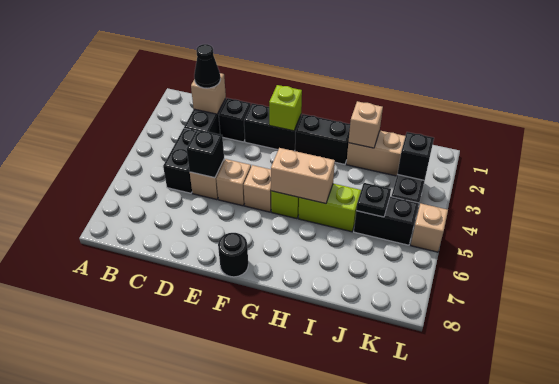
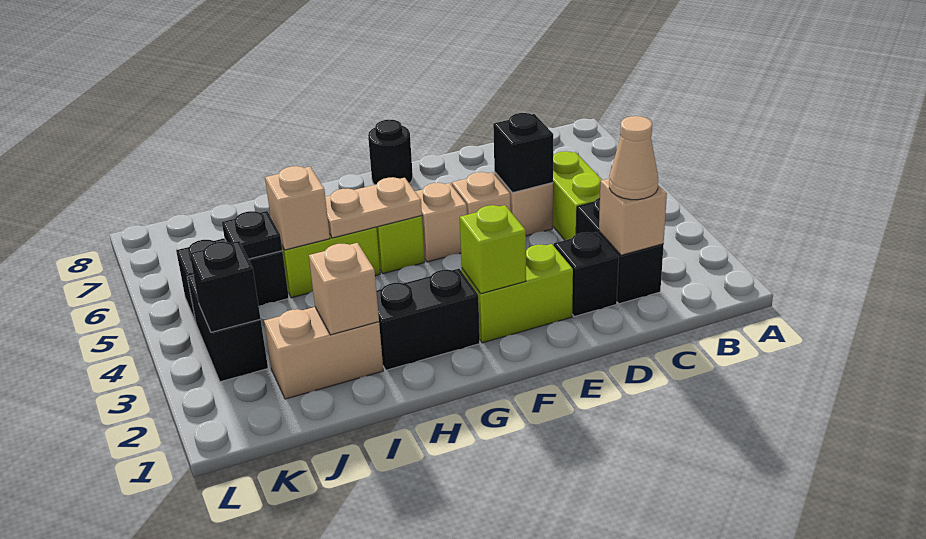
black 1x1 cone [194,44,220,88] -> tan 1x1 cone [609,116,658,200]
black 1x2 brick [163,128,195,193] -> lime 1x2 brick [553,151,602,240]
black 1x2 brick [244,103,301,151] -> lime 1x2 brick [462,244,573,343]
tan 1x2 brick [271,148,335,204] -> tan 1x2 plate [325,177,422,238]
tan 1x1 brick [411,203,448,252] -> tan 1x1 brick moved to [265,166,330,250]

